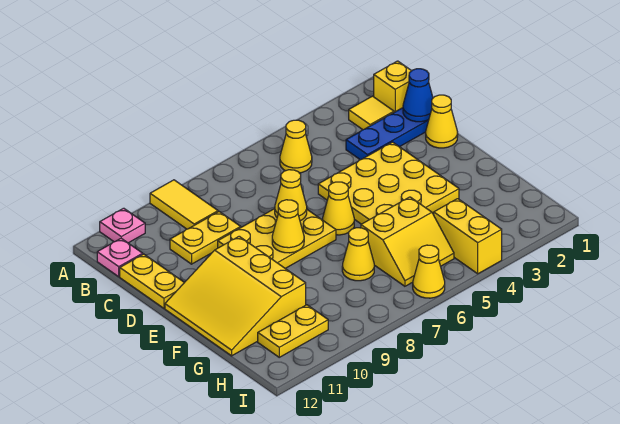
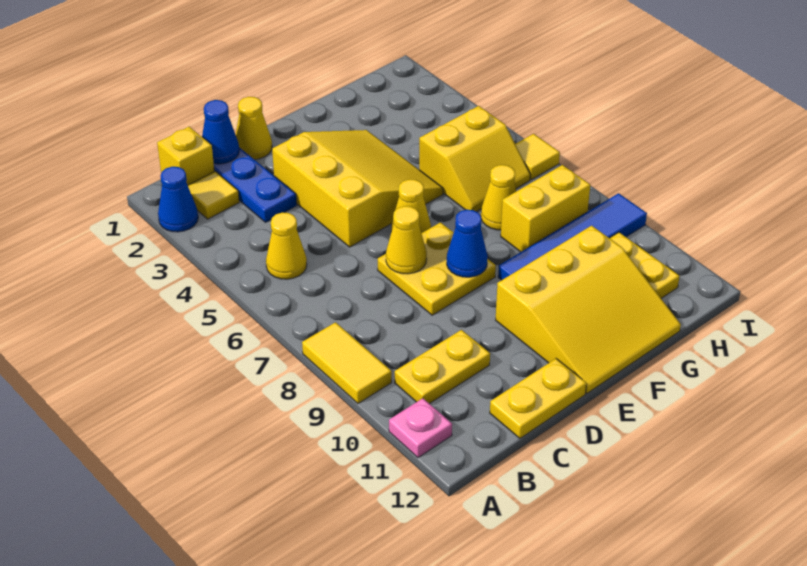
none -> blue 1x1 cone [158,167,198,232]
yellow 1x2 tile [150,180,218,229] -> yellow 1x2 tile turned to [302,322,392,403]
pink 1x1 plate [97,238,143,277] -> none
yellow 1x2 plate [170,212,241,264] -> yellow 1x2 plate turned to [395,330,490,404]
yellow 3x3 plate [318,142,459,224] -> yellow 3x3 slope [272,130,443,247]
yellow 2x3 plate [218,209,336,268] -> yellow 2x2 plate [378,223,496,315]
yellow 1x1 cone [272,200,304,253] -> blue 1x1 cone [447,210,488,277]
none -> blue 1x4 tile [498,193,647,280]
yellow 2x2 slope [361,197,454,286] -> yellow 2x2 slope turned to [419,106,530,212]
yellow 1x2 brick [434,199,502,274] -> yellow 1x2 brick moved to [501,165,590,252]
yellow 1x1 cone [413,245,445,298] -> yellow 1x1 tile [515,134,560,180]

